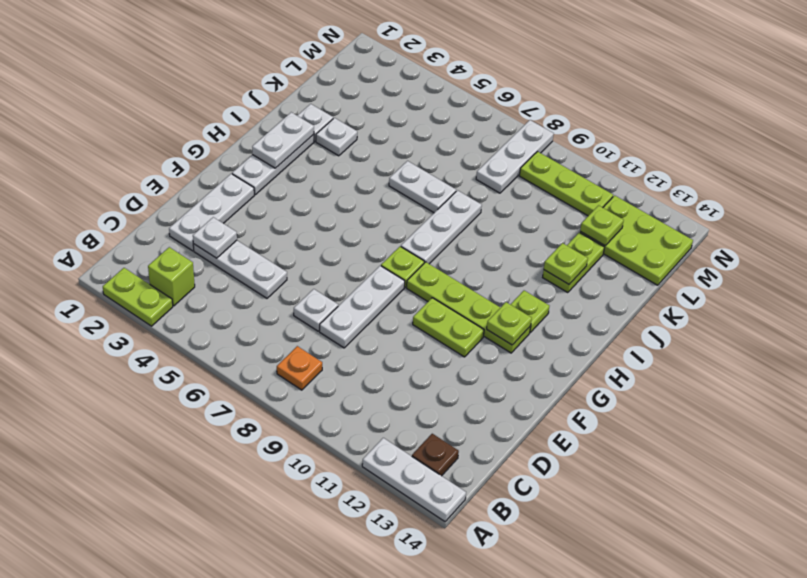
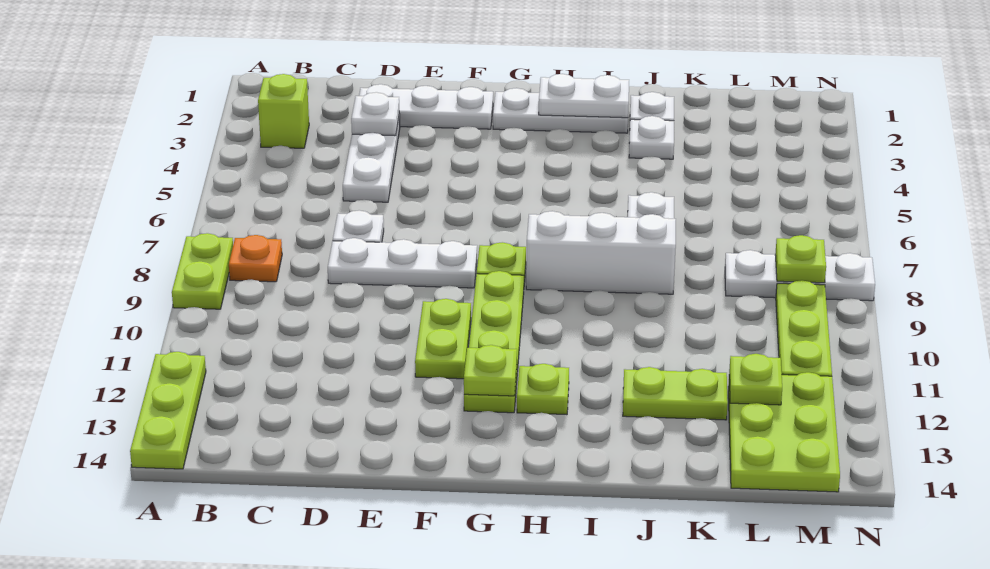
lime 1x2 plate [103,268,173,326] -> lime 1x2 plate moved to [172,233,233,309]
white 1x3 plate [362,438,466,522] -> lime 1x3 plate [130,352,206,469]
brown 1x1 plate [412,434,459,476] -> none
white 1x3 plate [401,190,482,264] -> white 1x3 brick [526,211,676,294]
lime 1x1 plate [544,243,588,284] -> lime 1x1 plate moved to [775,235,826,283]

